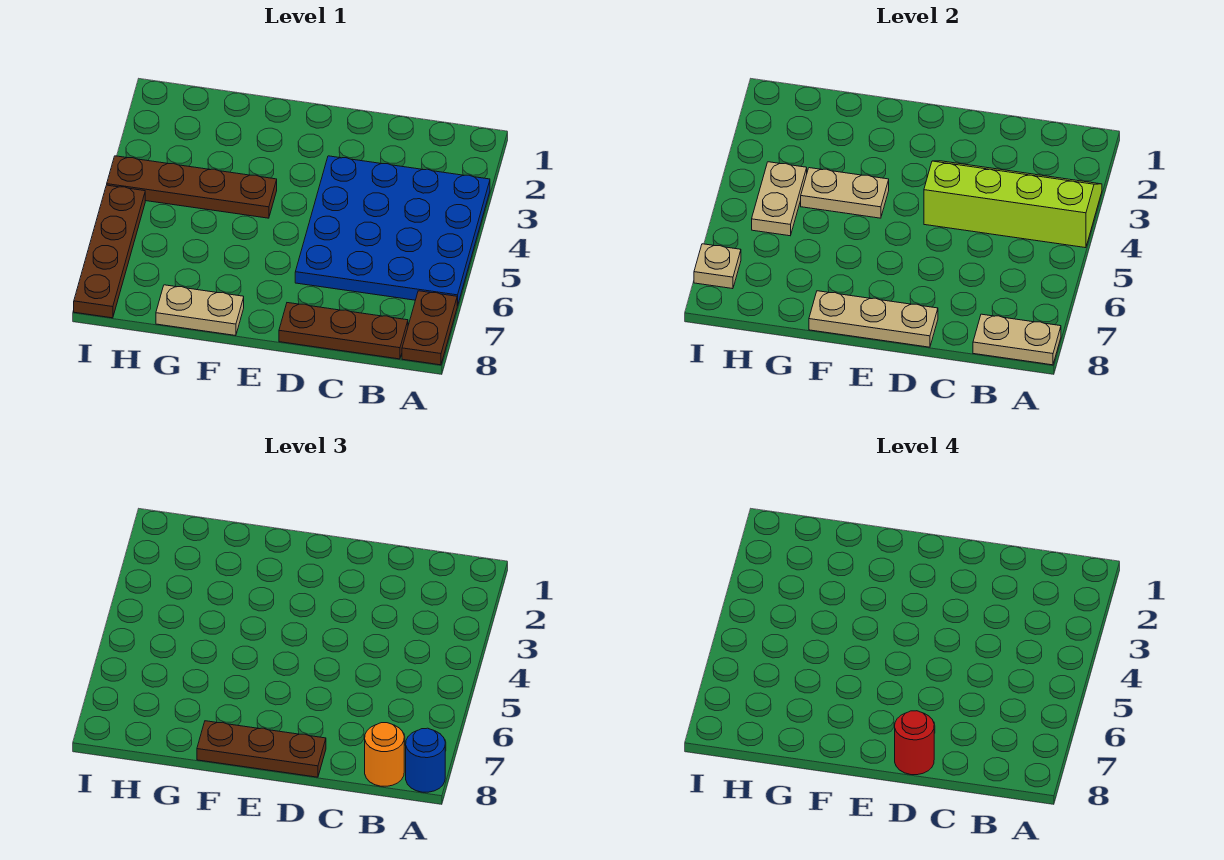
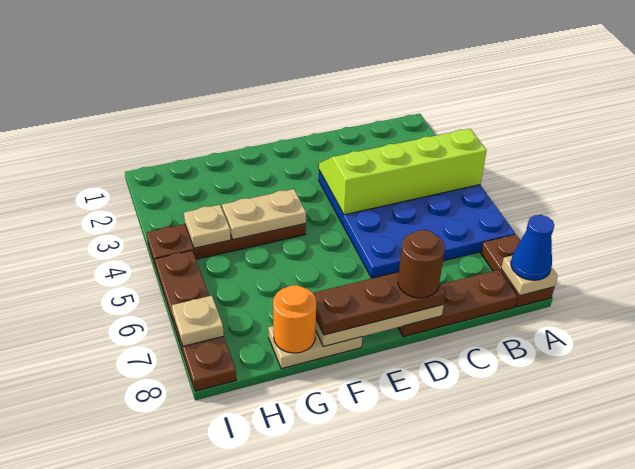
tan 1x2 plate [973,314,1061,365] -> tan 1x1 plate [501,256,558,296]
blue 1x1 round brick [406,728,445,792] -> blue 1x1 cone [511,215,554,280]
orange 1x1 round brick [365,723,404,786] -> orange 1x1 round brick moved to [273,285,316,353]
red 1x1 round brick [895,711,934,775] -> brown 1x1 round brick [398,230,445,298]
tan 1x2 plate [752,162,807,236] -> tan 1x1 plate [184,205,231,248]

